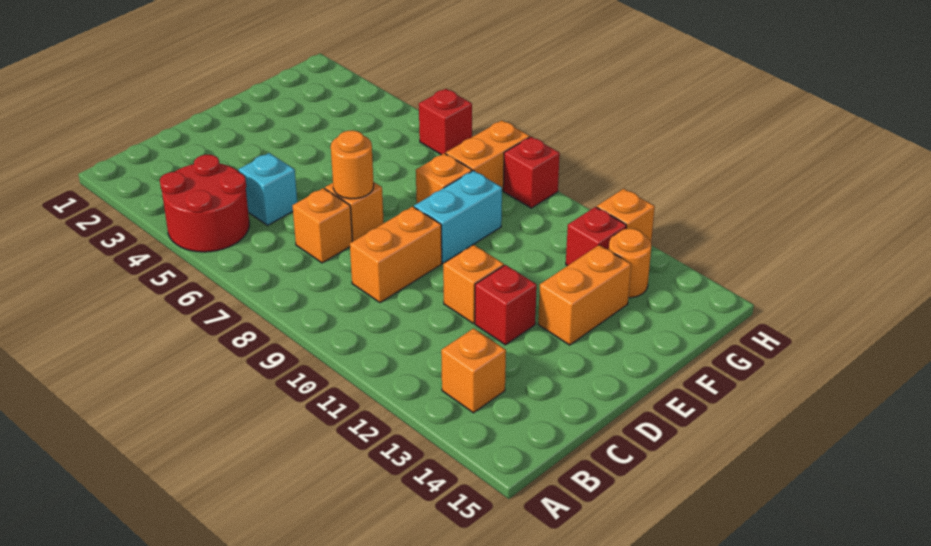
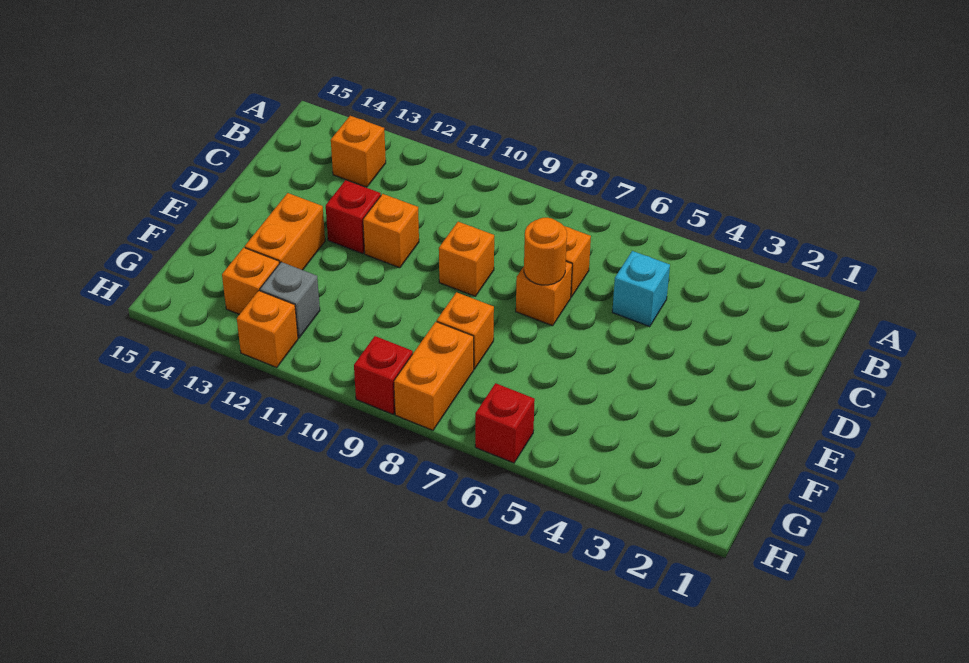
red 2x2 round brick [160,155,249,252] -> none
orange 1x2 brick [350,206,442,303] -> orange 1x1 brick [439,222,494,296]
cyan 1x2 brick [414,170,502,263] -> none
red 1x1 brick [566,207,626,266] -> grey 1x1 brick [260,262,320,338]
orange 1x1 round brick [609,228,651,298] -> orange 1x1 brick [222,248,279,315]

